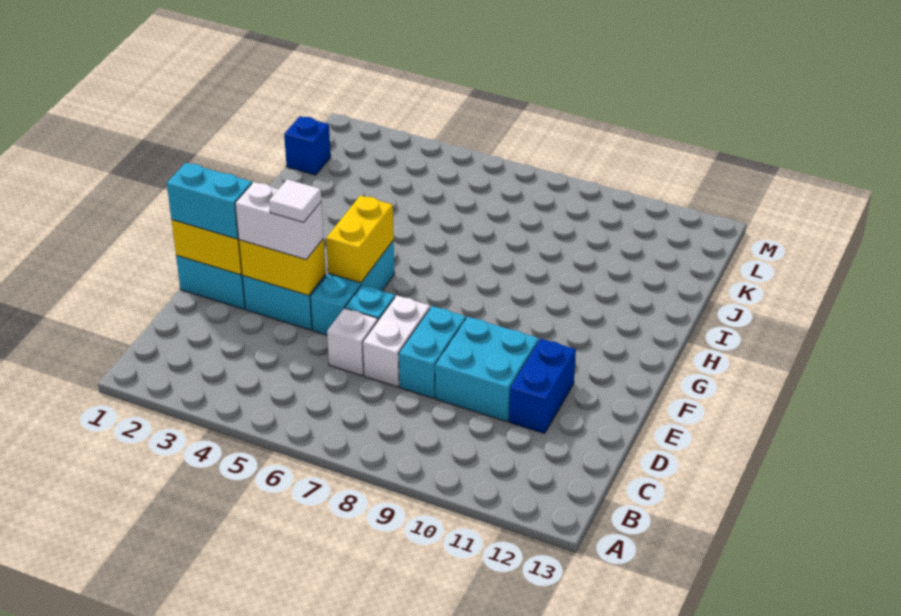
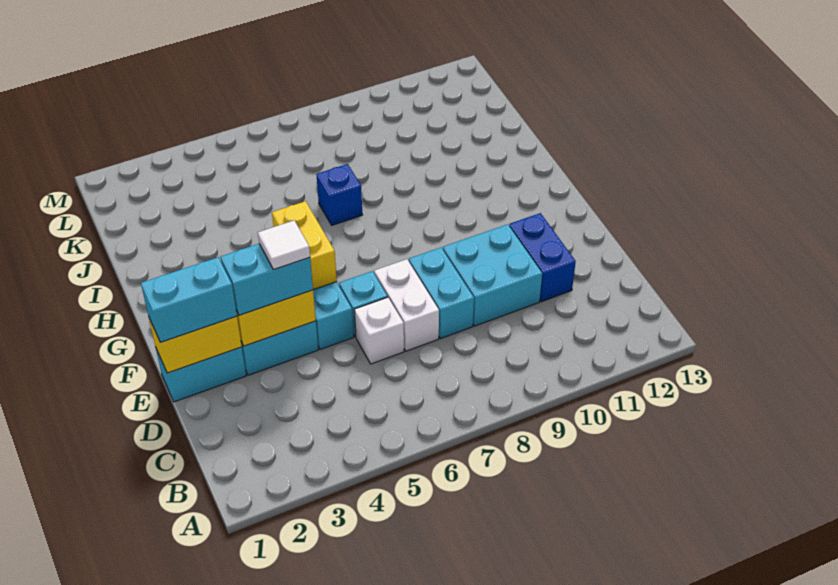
white 1x2 brick [235,182,324,259] -> cyan 1x2 brick [221,244,313,315]
blue 1x1 brick [284,116,331,175] -> blue 1x1 brick moved to [316,164,362,225]

